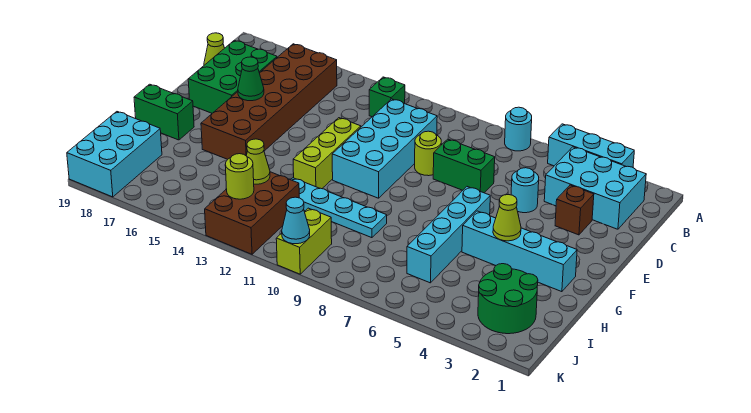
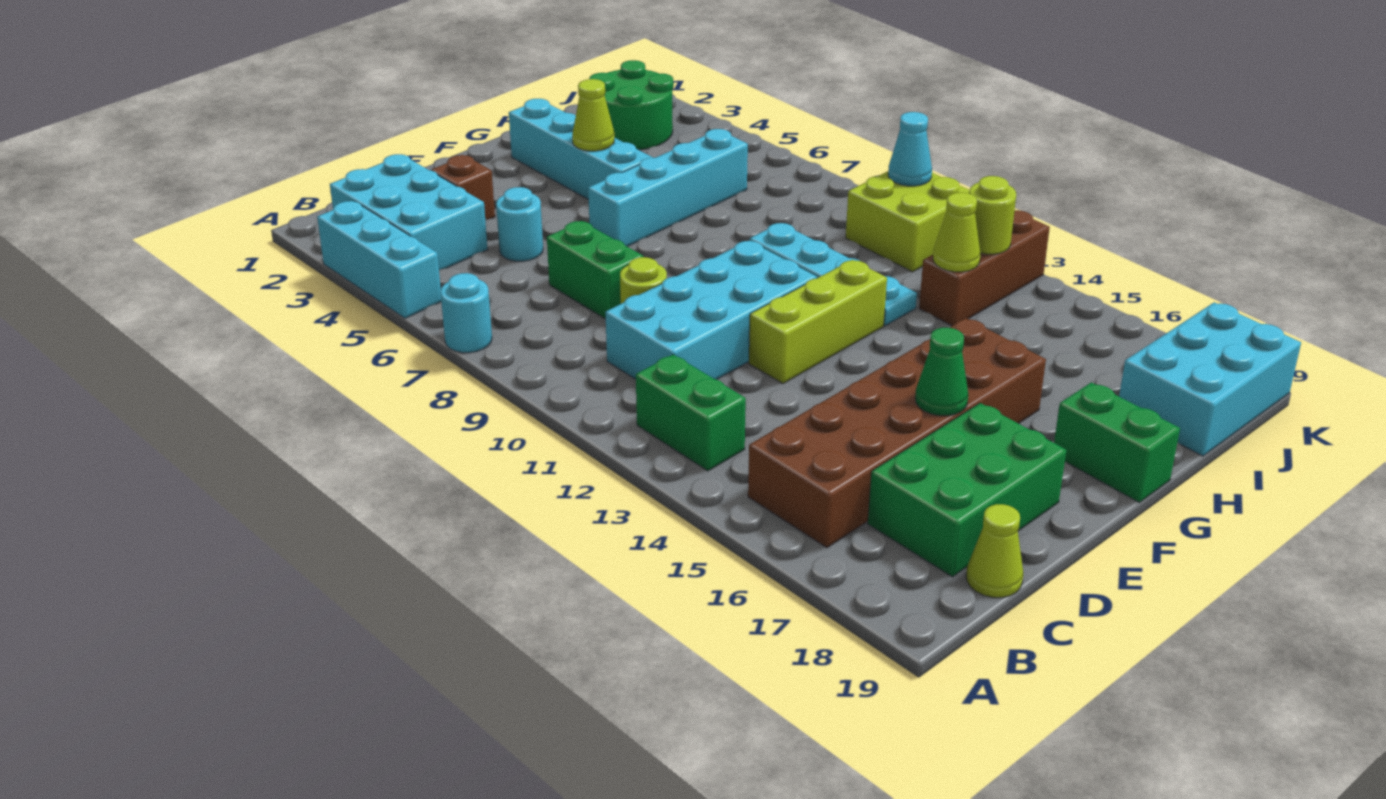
green 1x1 brick [369,77,405,117] -> green 1x2 brick [636,355,746,471]
brown 2x3 brick [205,172,299,254] -> brown 1x3 brick [919,210,1050,326]
lime 1x2 brick [276,208,332,274] -> lime 2x2 brick [846,172,969,272]

